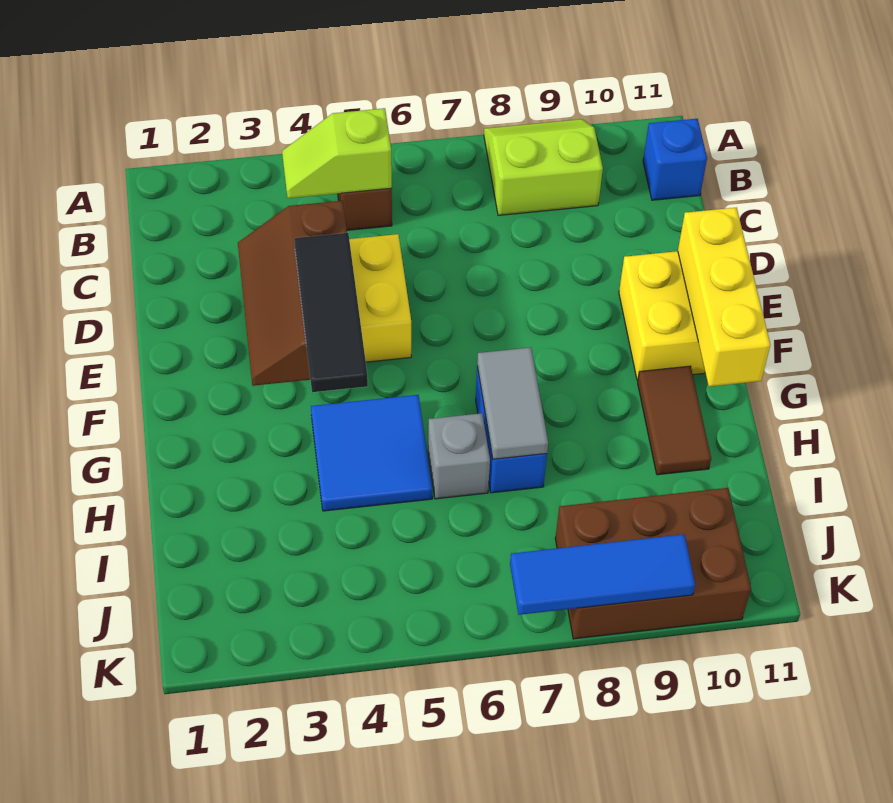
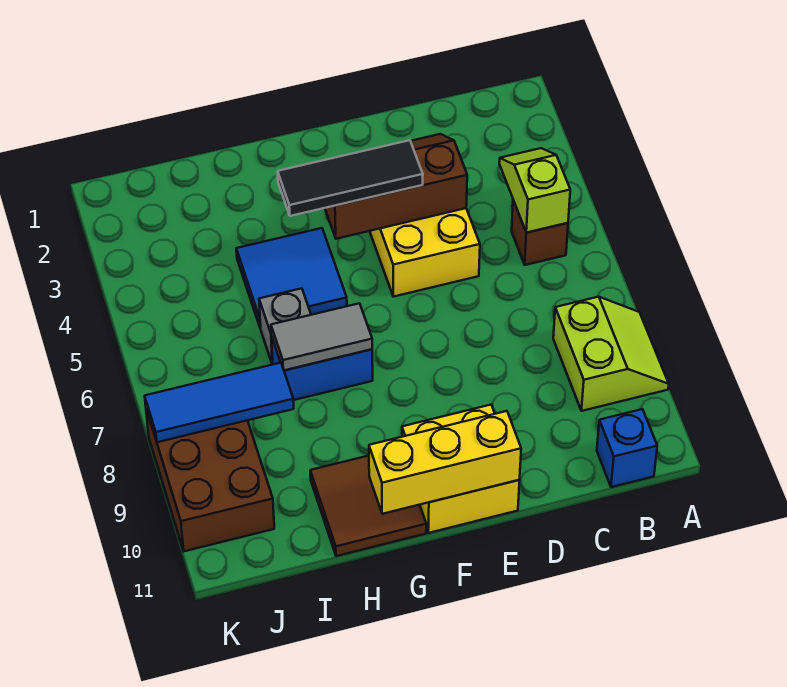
brown 1x2 tile [638,366,711,475] -> brown 2x2 tile [310,456,426,556]
blue 1x3 tile [510,534,695,615] -> blue 1x3 tile turned to [145,363,294,442]

